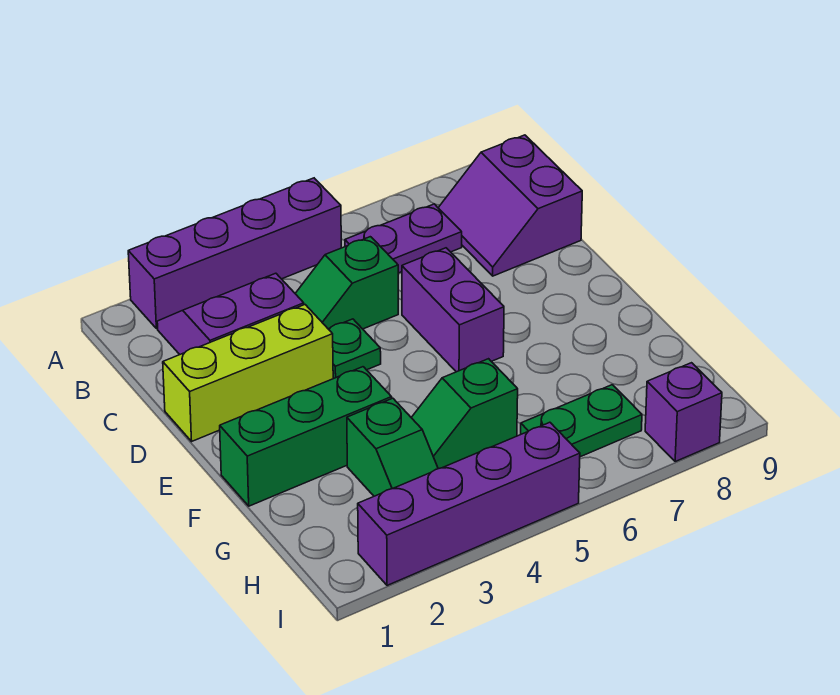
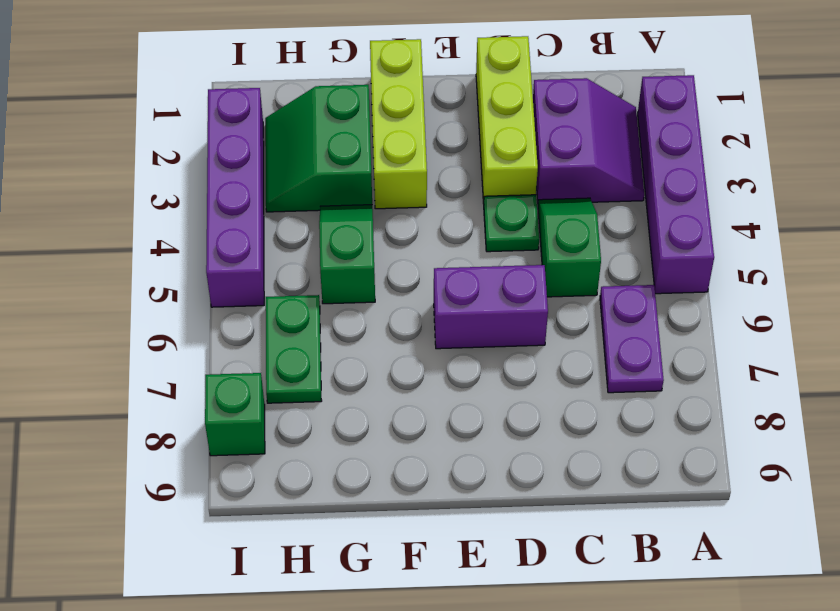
purple 2x2 slope [438,135,582,276] -> none
green 1x3 brick [220,367,392,506] -> lime 1x3 brick [370,39,427,209]
green 1x2 slope [347,398,438,496] -> green 2x2 slope [265,85,372,212]
purple 1x1 brick [645,363,722,461] -> green 1x1 brick [205,373,265,456]

